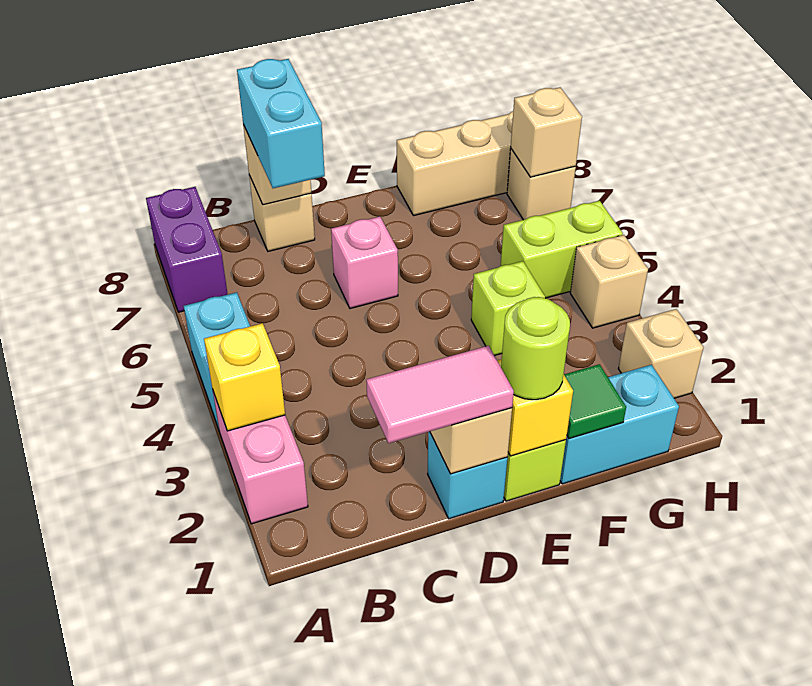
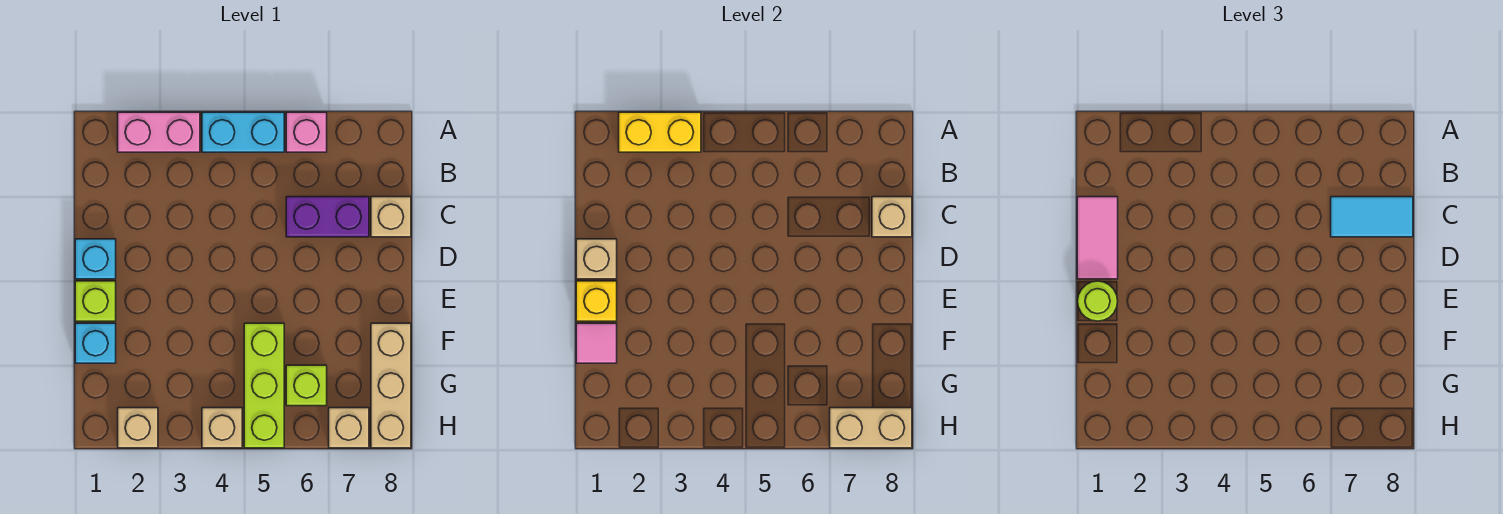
yellow 1x1 brick [204,323,285,431] -> yellow 1x2 brick [619,112,701,152]
purple 1x2 brick [146,187,228,312] -> purple 1x2 brick moved to [286,197,369,237]
cyan 1x2 brick [237,59,325,188] -> cyan 1x2 tile [1331,197,1413,237]
pink 1x1 brick [331,217,398,309] -> pink 1x1 brick moved to [286,112,327,152]
cyan 1x2 brick [560,365,679,484] -> cyan 1x1 brick [75,323,116,363]
green 1x1 tile [564,364,626,439] -> pink 1x1 tile [576,323,617,363]
lime 1x1 brick [471,261,545,356] -> lime 1x1 brick moved to [286,365,327,406]
lime 1x2 brick [501,201,623,298] -> lime 1x3 brick [244,323,284,448]
tan 1x1 brick [511,88,582,177] -> tan 1x2 brick [830,408,912,448]

